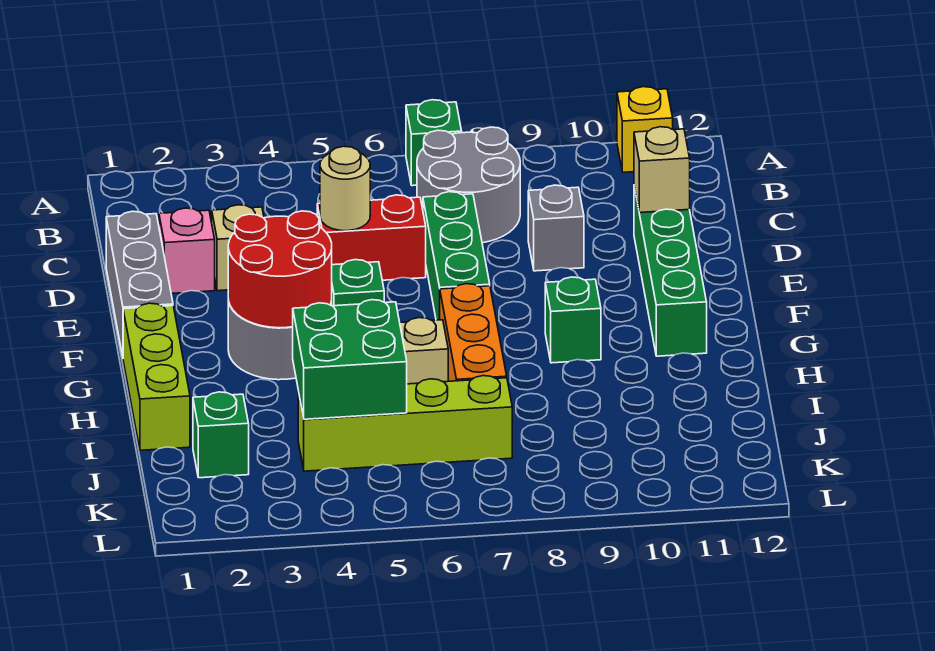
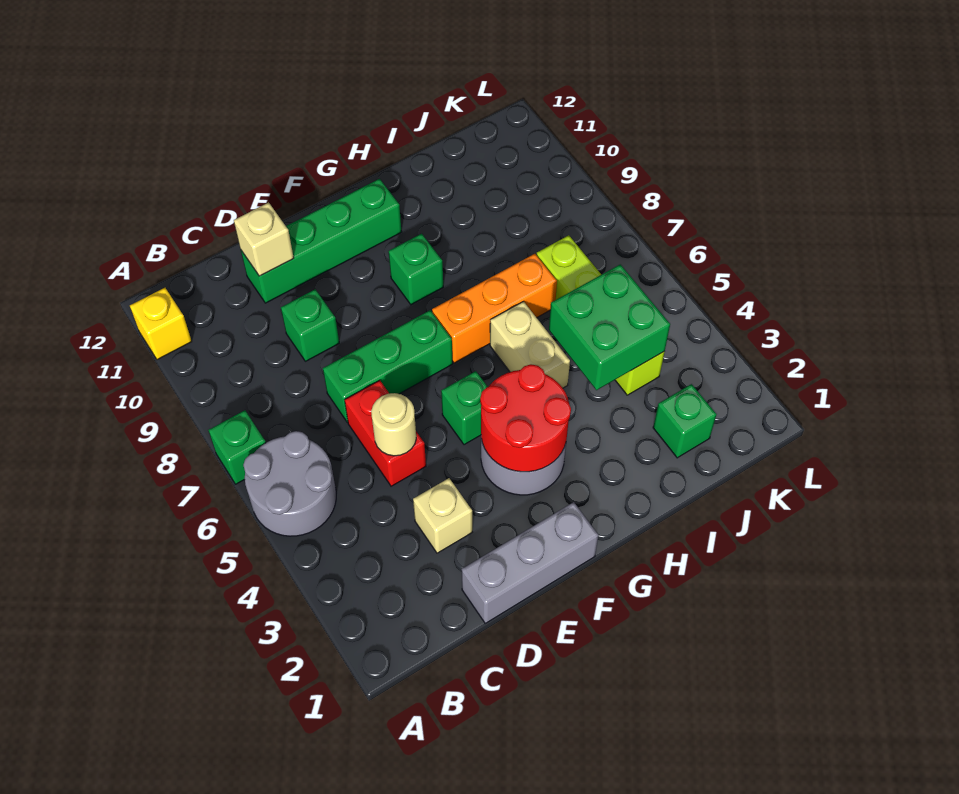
grey 2x2 round brick [417,127,520,243] -> grey 2x2 round brick moved to [243,431,336,536]
pink 1x1 brick [159,208,215,293] -> none
grey 1x1 brick [528,185,584,271] -> green 1x1 brick [281,289,339,361]
lime 1x3 brick [123,303,190,450] -> none

